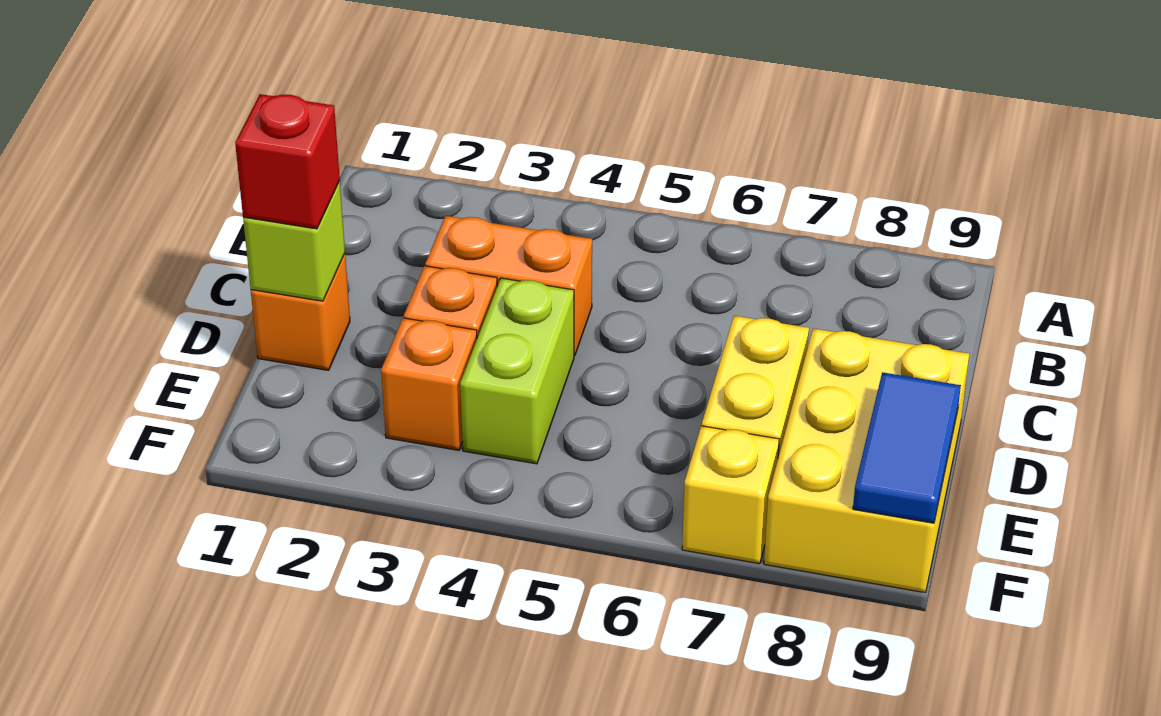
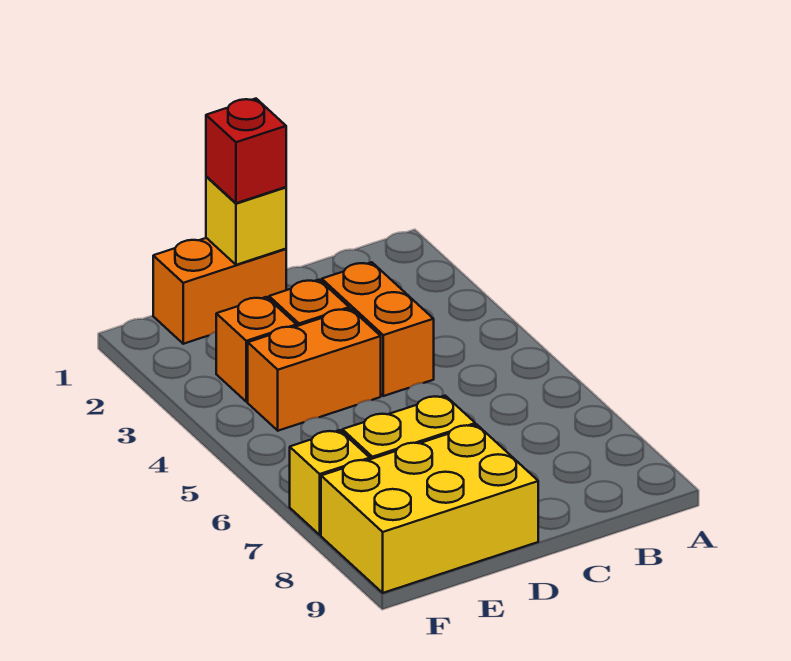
orange 1x1 brick [251,254,350,370] -> orange 1x2 brick [153,238,286,344]
lime 1x1 brick [243,181,345,301] -> yellow 1x1 brick [206,176,286,265]
lime 1x2 brick [460,278,574,464] -> orange 1x2 brick [248,309,381,431]
blue 1x2 tile [853,372,961,523] -> none

